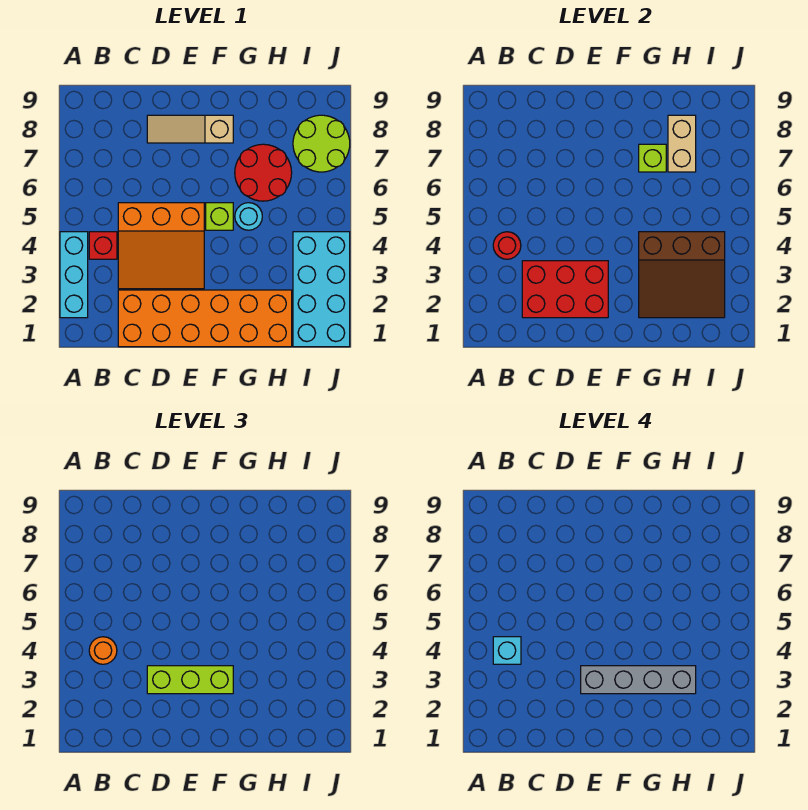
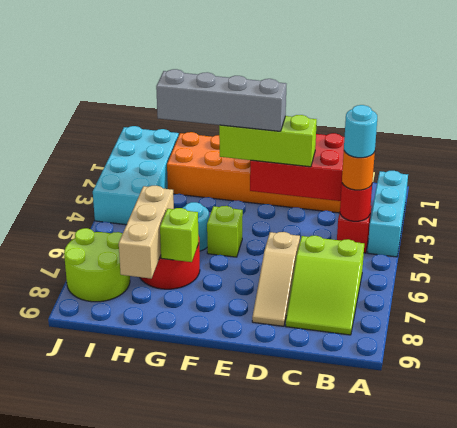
cyan 1x1 brick [493,637,521,664] -> cyan 1x1 round brick [344,105,377,158]
none -> lime 2x3 slope [286,236,364,335]
orange 3x3 slope [118,203,204,289] -> none
tan 1x3 slope [147,115,233,143] -> tan 1x3 slope turned to [252,232,300,326]
brown 3x3 slope [639,232,725,318] -> none
tan 1x2 brick [668,115,696,172] -> tan 1x3 brick [119,186,174,279]

